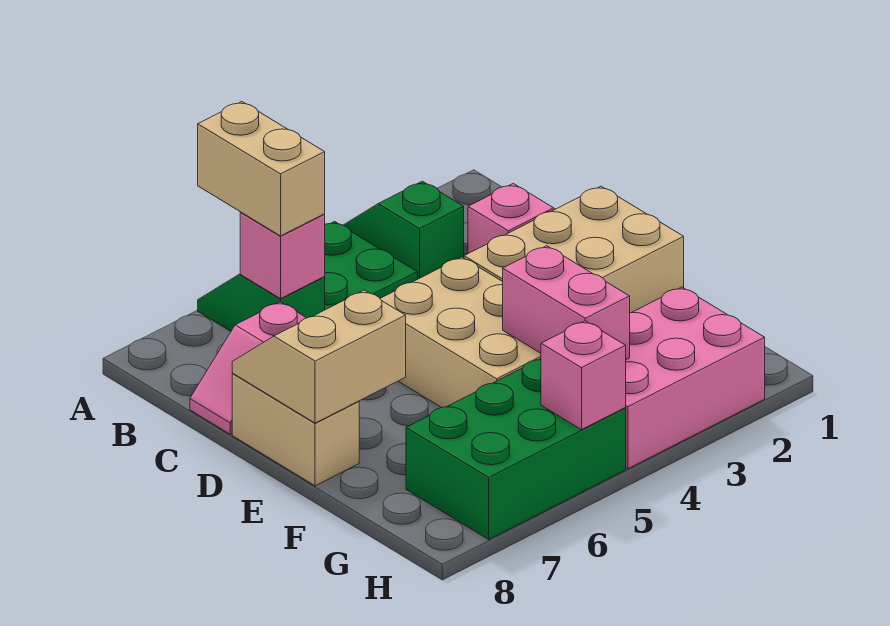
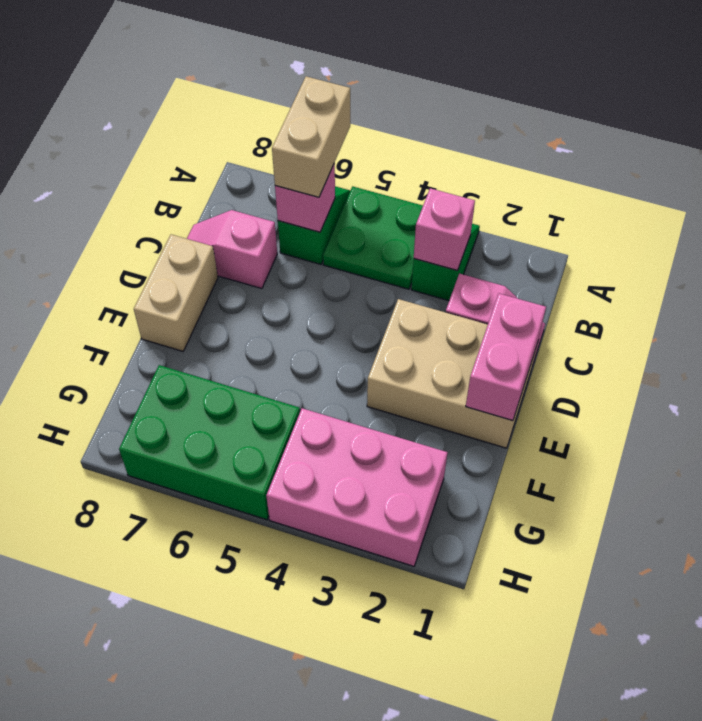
tan 2x3 brick [380,257,541,408] -> none
tan 2x2 slope [232,290,406,423] -> none
pink 1x2 brick [503,246,630,360] -> pink 1x2 brick moved to [466,294,546,421]
pink 1x1 brick [541,321,626,430] -> pink 1x1 brick moved to [414,188,475,271]

